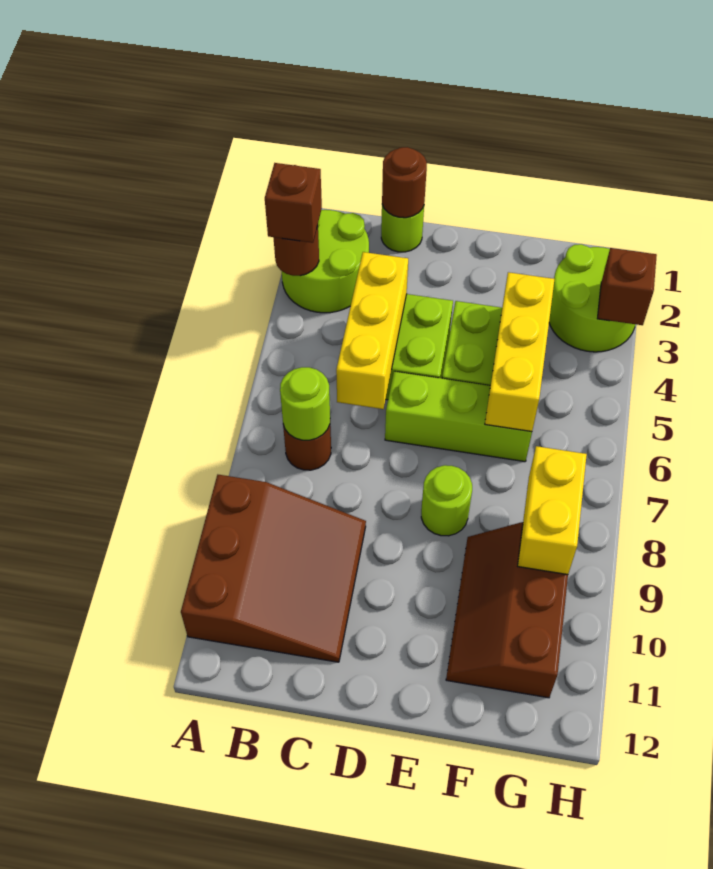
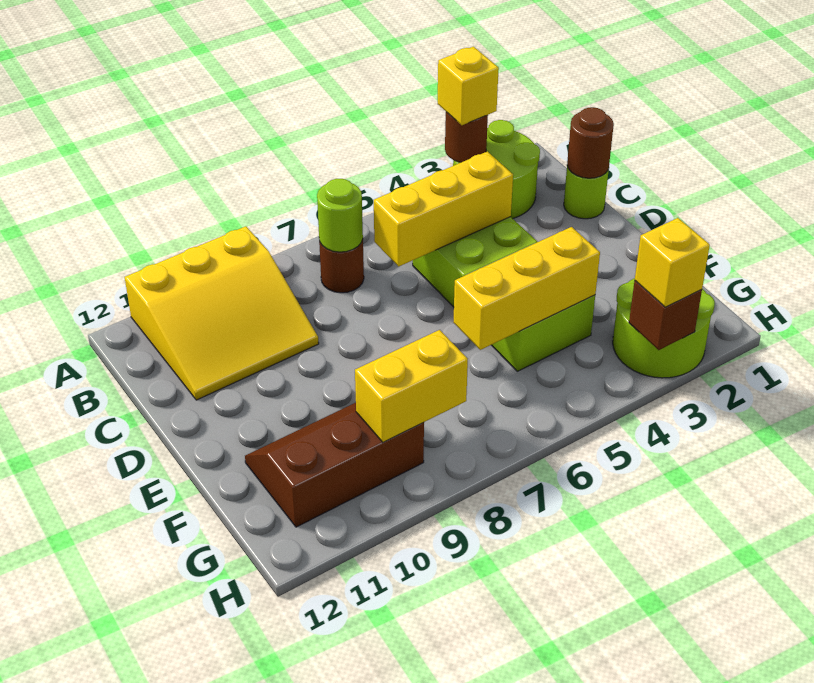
brown 1x1 brick [265,163,322,243] -> yellow 1x1 brick [438,47,499,125]
brown 3x3 slope [181,475,366,662] -> yellow 3x3 slope [125,226,319,400]
lime 1x3 brick [385,371,532,462] -> none
lime 1x1 round brick [421,465,472,536] -> none
none -> yellow 1x1 brick [635,218,710,307]

